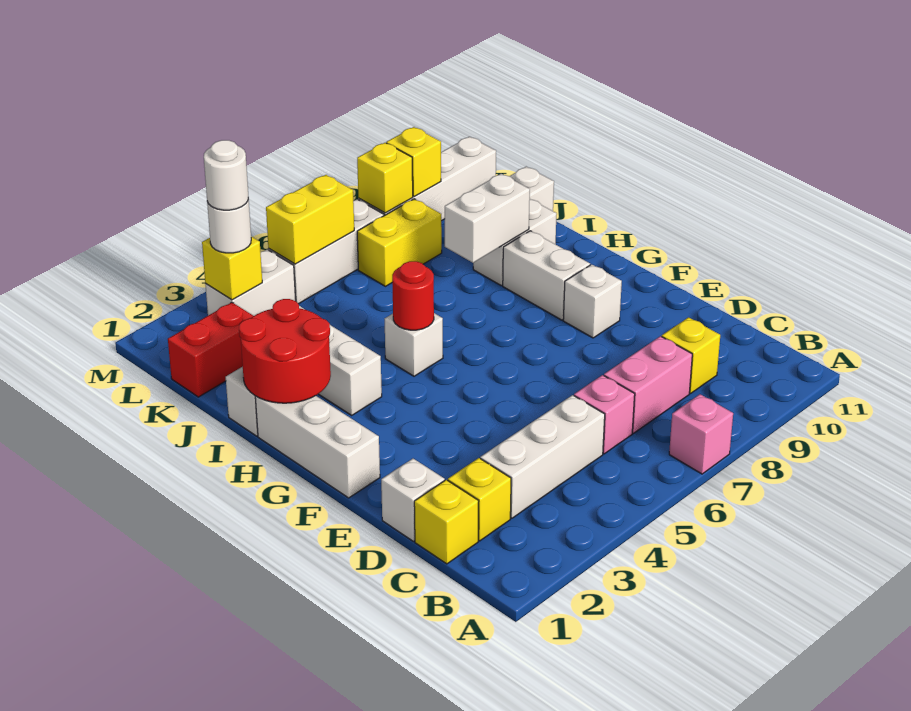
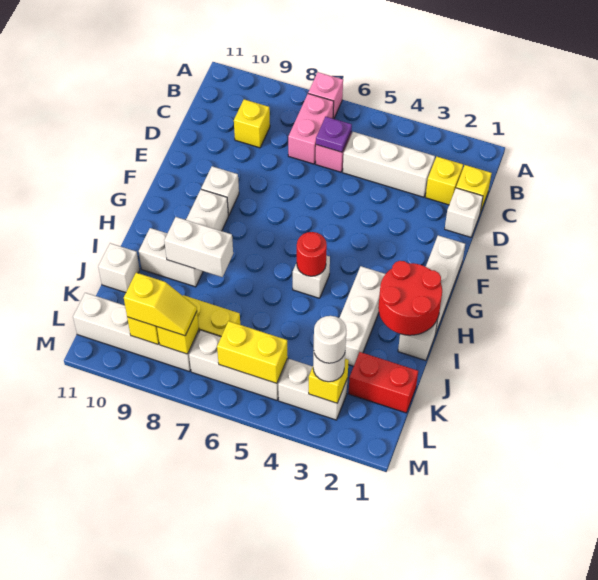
none -> purple 1x1 plate [316,117,352,152]
pink 1x2 brick [604,336,692,433] -> pink 1x2 brick turned to [288,94,334,164]
none -> yellow 1x2 slope [124,273,197,336]

